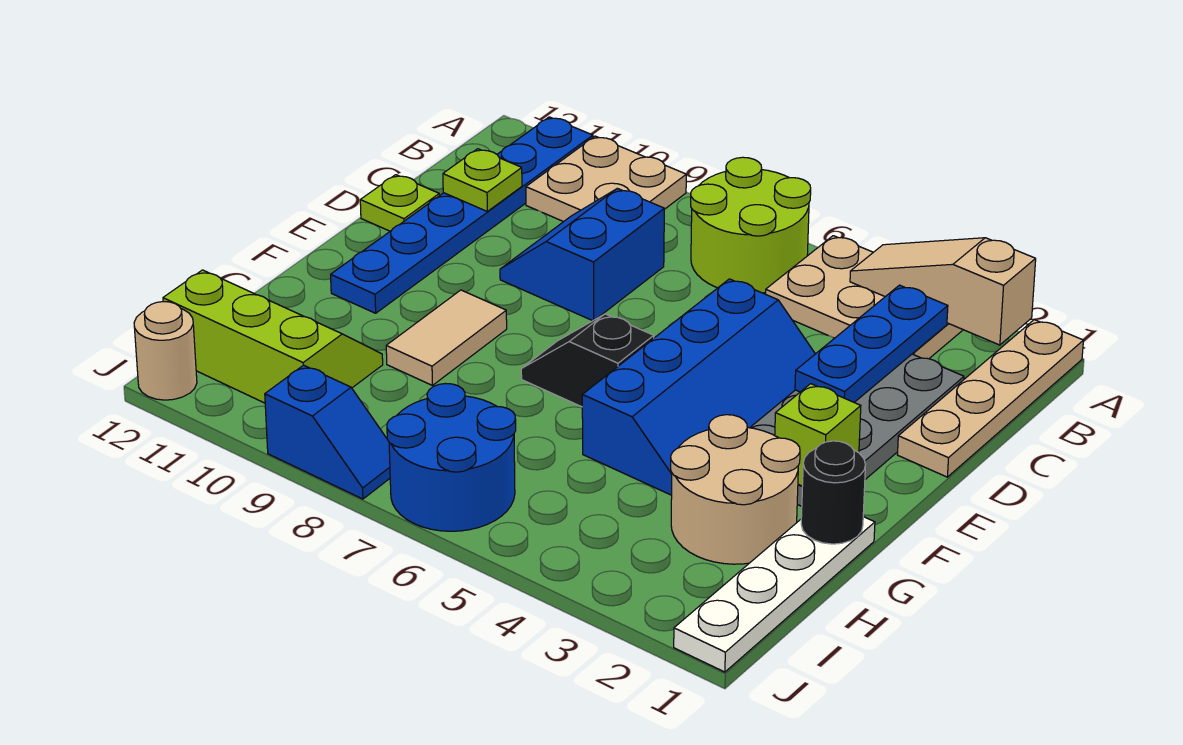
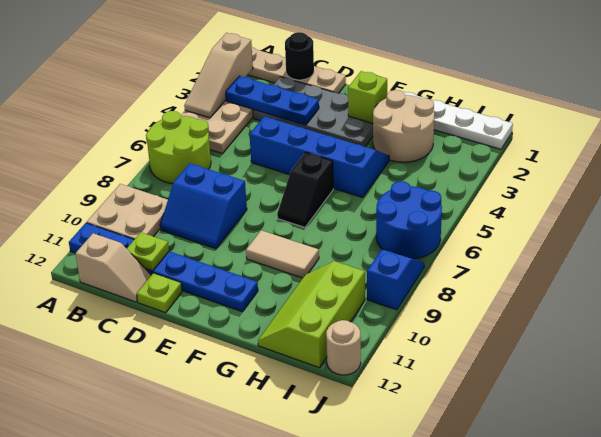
none -> tan 1x2 slope [76,233,151,302]
black 1x1 round brick [801,441,866,544] -> black 1x1 round brick moved to [285,32,314,80]

